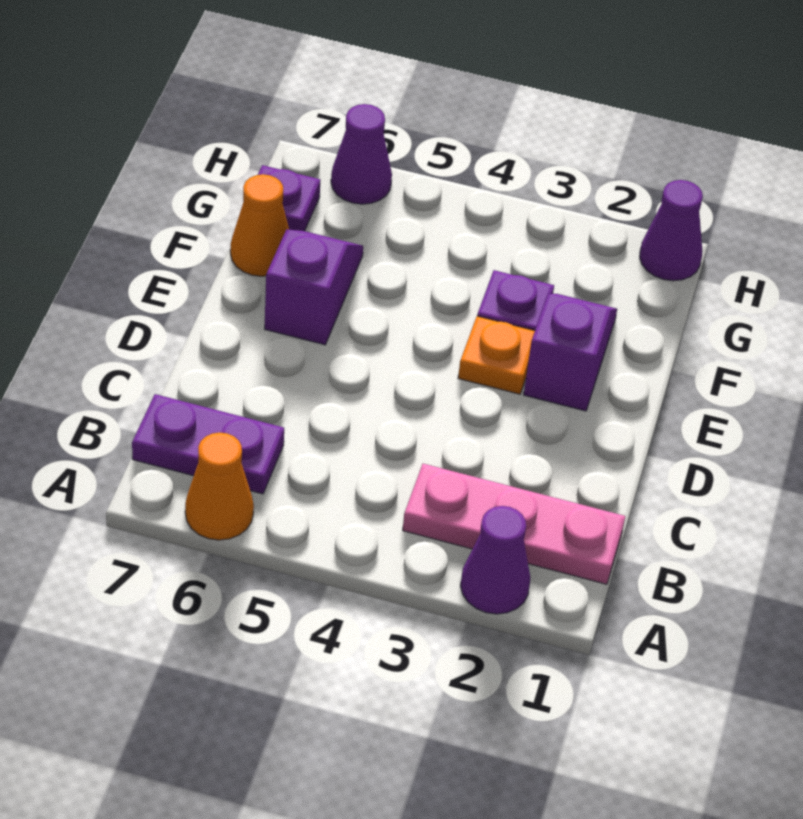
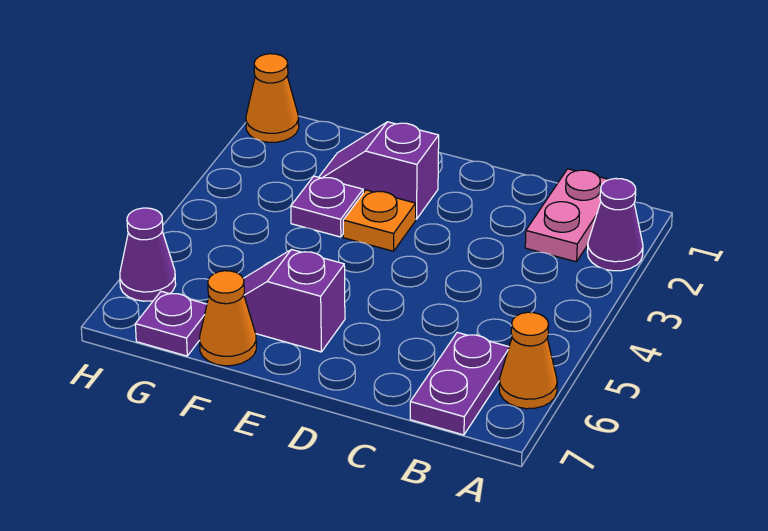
pink 1x3 plate [403,464,625,584] -> pink 1x2 plate [525,169,609,262]
purple 1x1 cone [640,180,703,281] -> orange 1x1 cone [246,54,299,142]

